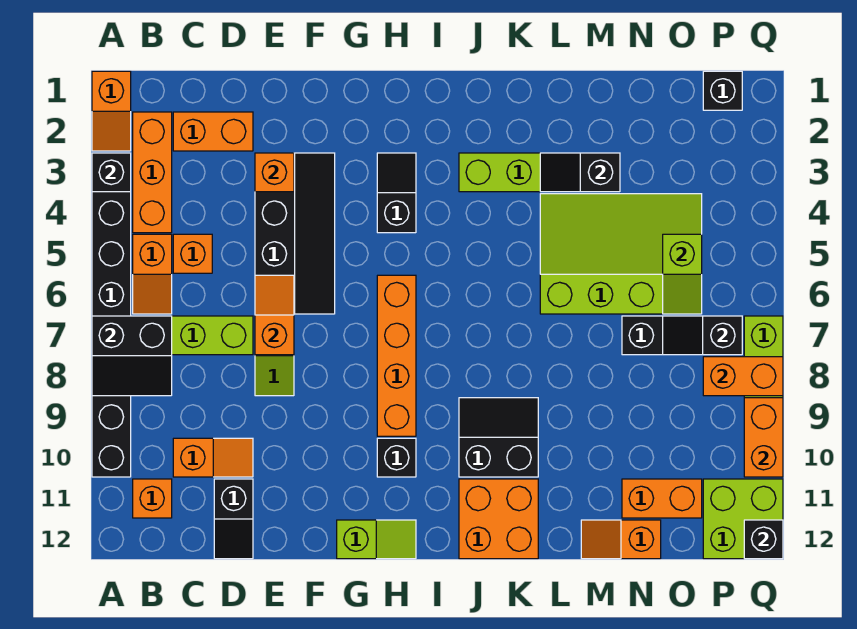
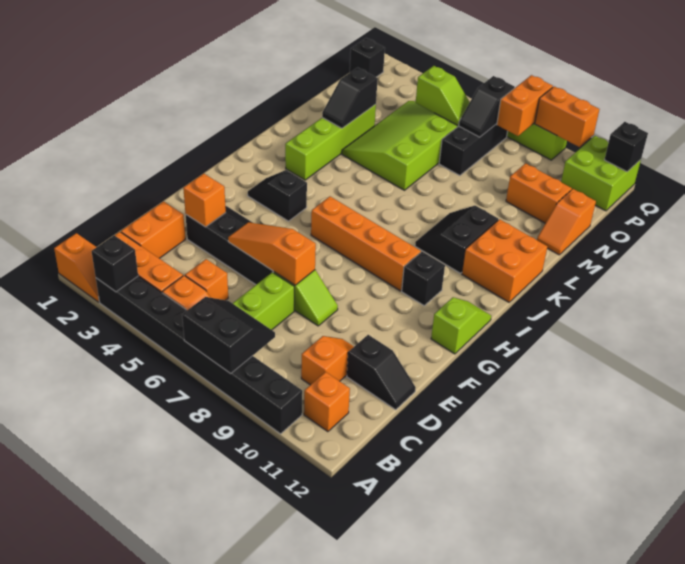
black 2x2 slope [92,316,172,396] -> black 2x2 slope turned to [182,297,275,374]
orange 1x2 slope [255,275,294,355] -> orange 1x3 slope [228,222,316,285]
orange 1x2 brick [622,479,702,518] -> orange 1x2 brick turned to [506,163,572,223]

